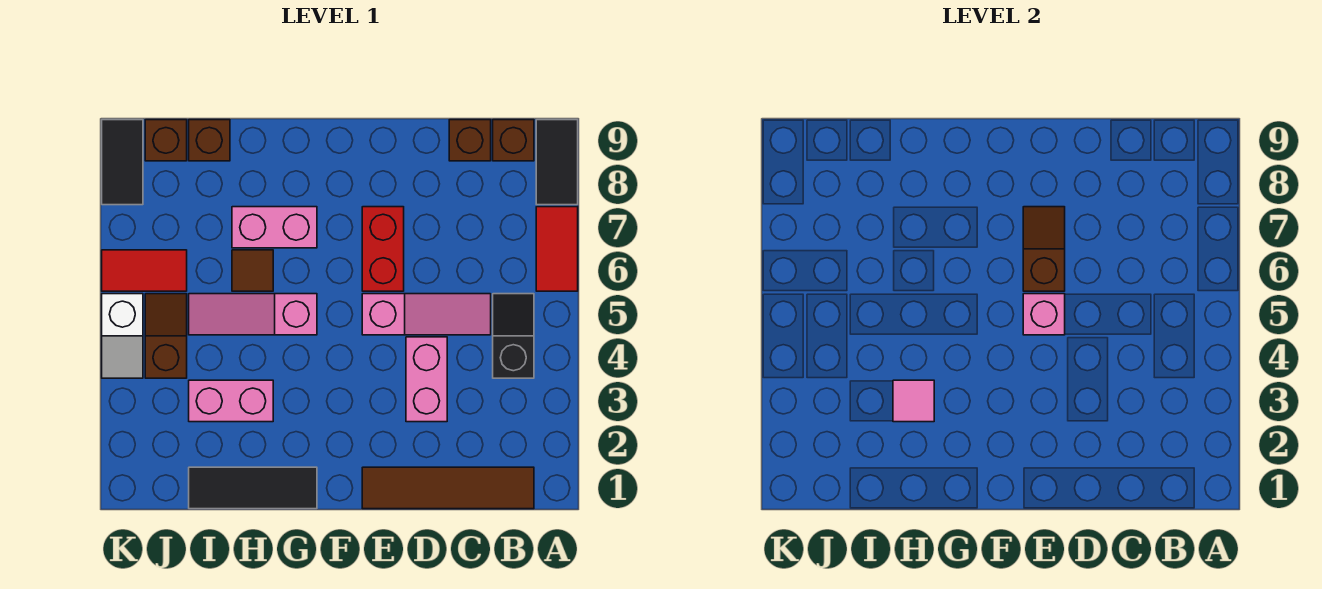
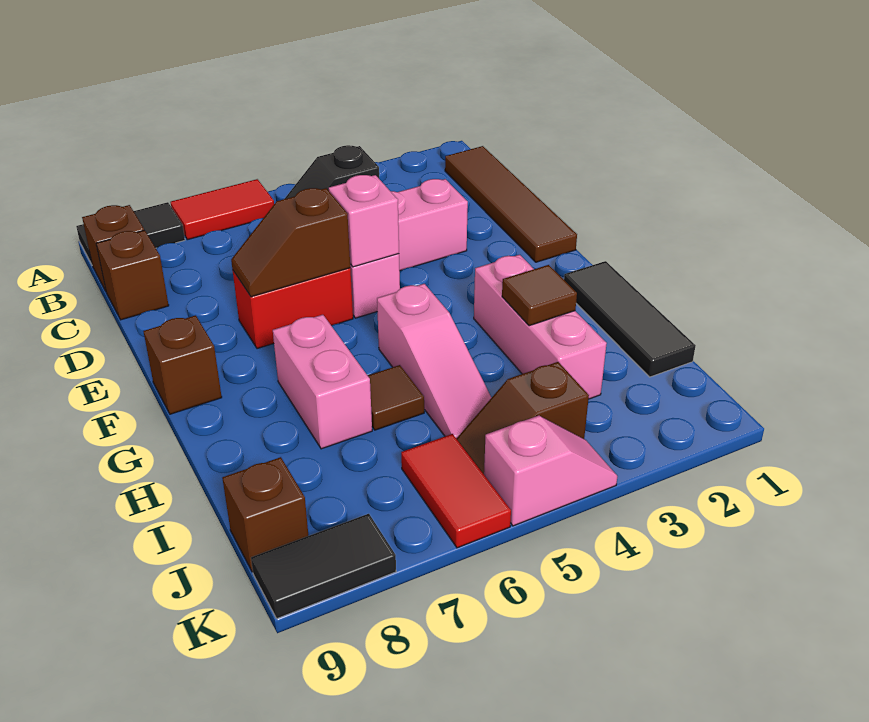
pink 1x2 brick [189,380,273,422] -> pink 1x3 brick [474,255,607,399]
pink 1x1 tile [893,380,934,422] -> brown 1x1 tile [502,265,577,326]
brown 1x1 brick [189,120,230,161] -> brown 1x1 brick moved to [144,315,222,414]
white 1x2 slope [102,294,143,378] -> pink 1x2 slope [484,415,617,526]

